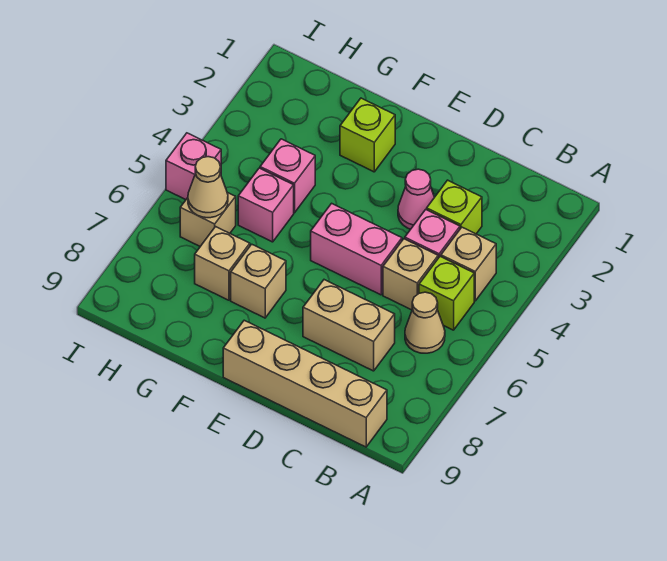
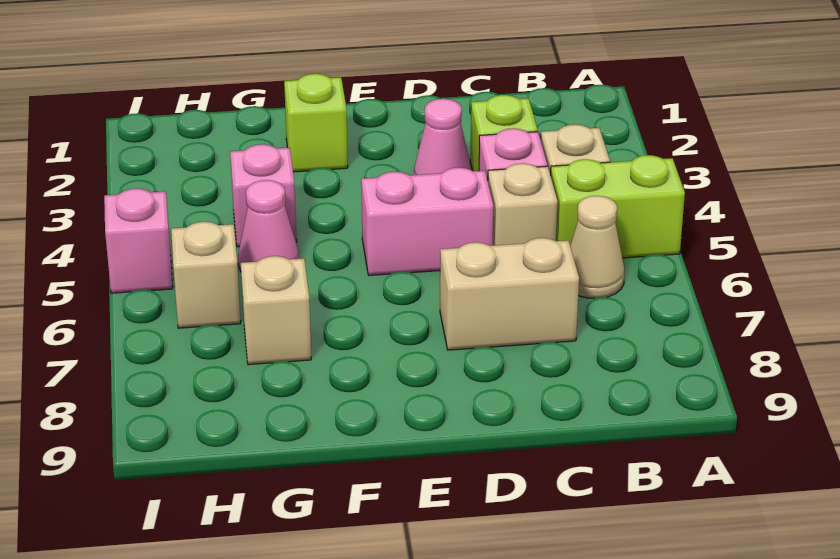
lime 1x1 brick [419,257,474,330] -> lime 1x2 brick [551,155,685,258]
tan 1x4 brick [223,320,387,447] -> none
tan 1x1 brick [231,244,286,318] -> none
pink 1x1 brick [238,168,294,242] -> pink 1x1 cone [238,180,299,271]
tan 1x1 cone [188,157,228,218] -> none

